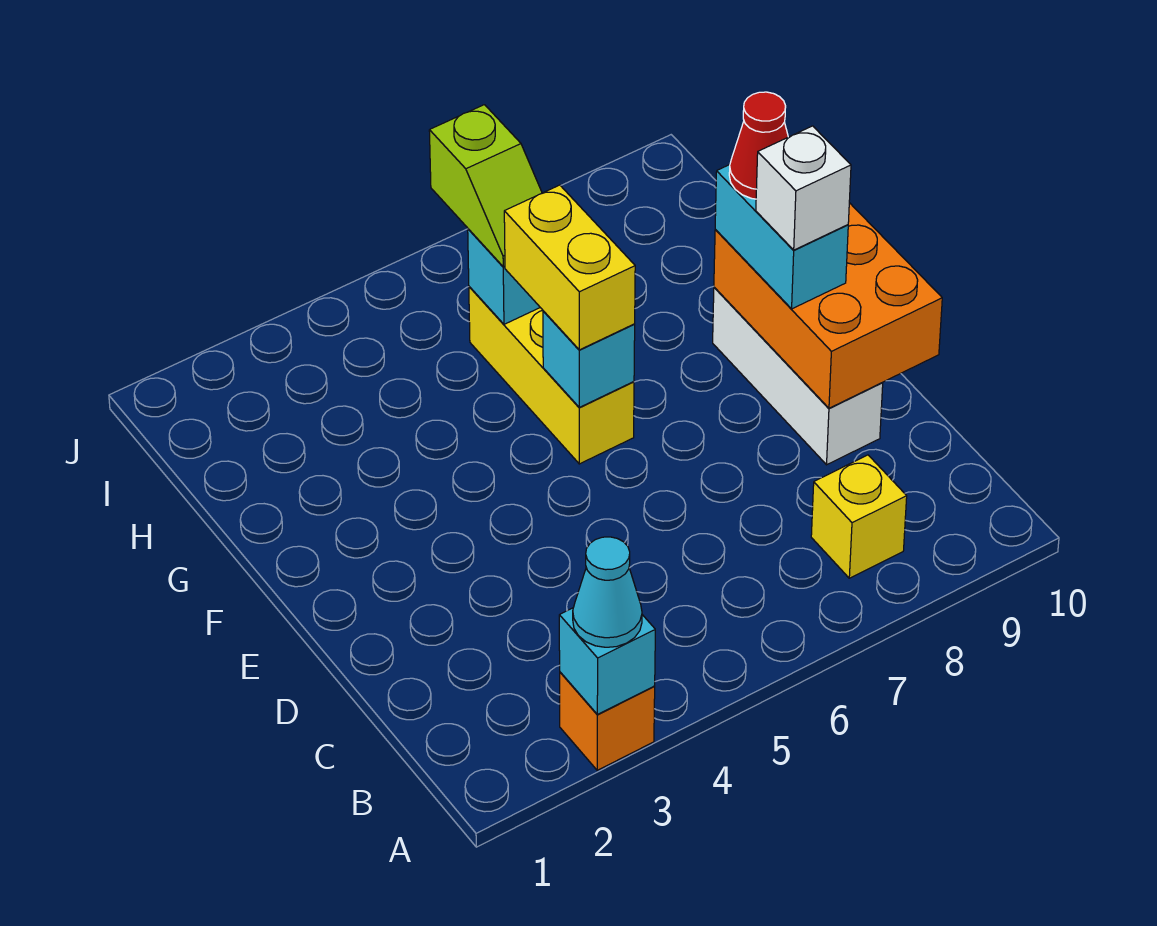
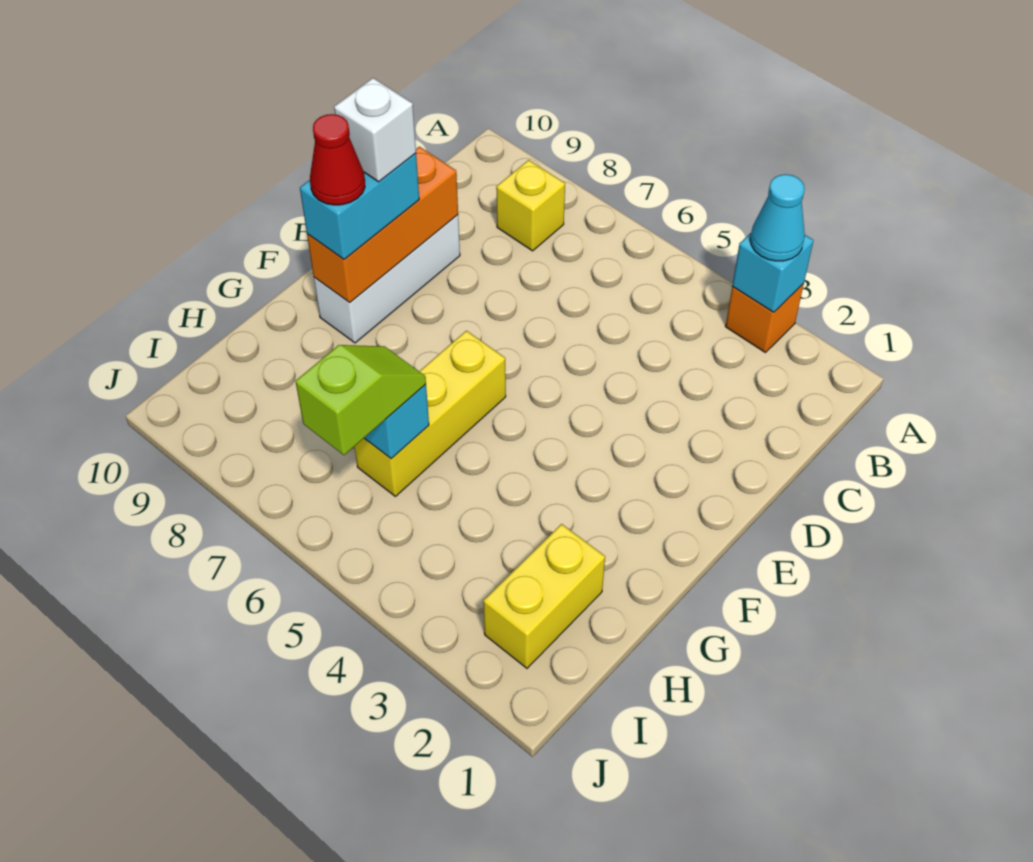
orange 2x3 brick [714,203,942,408] -> orange 1x3 brick [307,147,458,303]
cyan 1x1 brick [543,311,635,407] -> none
yellow 1x2 brick [504,185,635,350] -> yellow 1x2 brick moved to [483,524,605,668]

